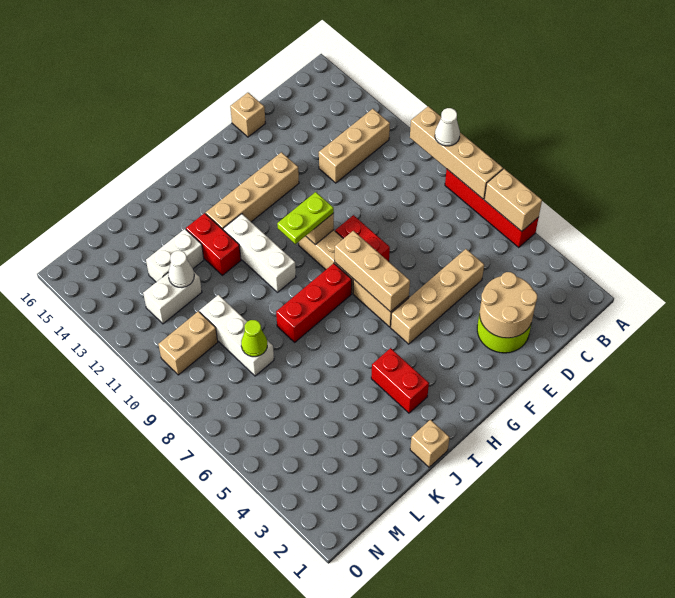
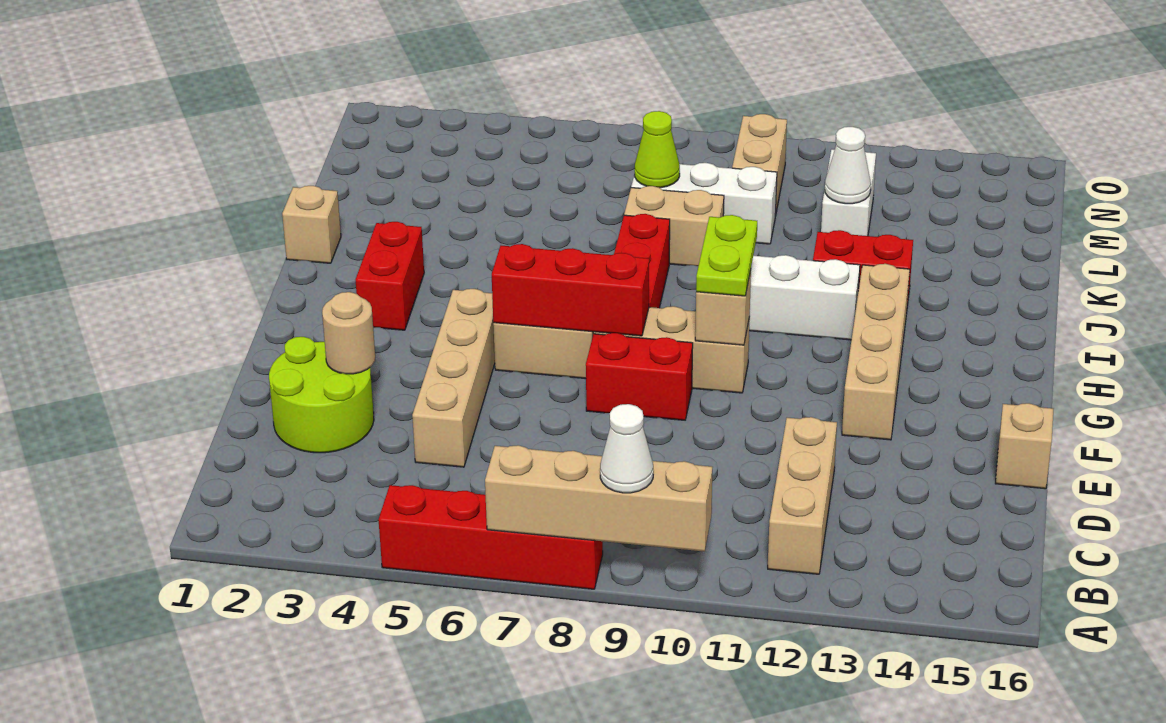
tan 1x2 brick [484,169,542,231] -> tan 1x2 brick moved to [624,186,724,266]
tan 2x2 round brick [480,272,537,338] -> tan 1x1 round brick [322,292,375,374]
tan 1x3 brick [335,231,410,312] -> red 1x3 brick [492,244,649,336]
red 1x2 brick [371,348,429,413] -> red 1x2 brick turned to [356,222,424,330]
white 1x2 brick [146,229,204,282] -> none

